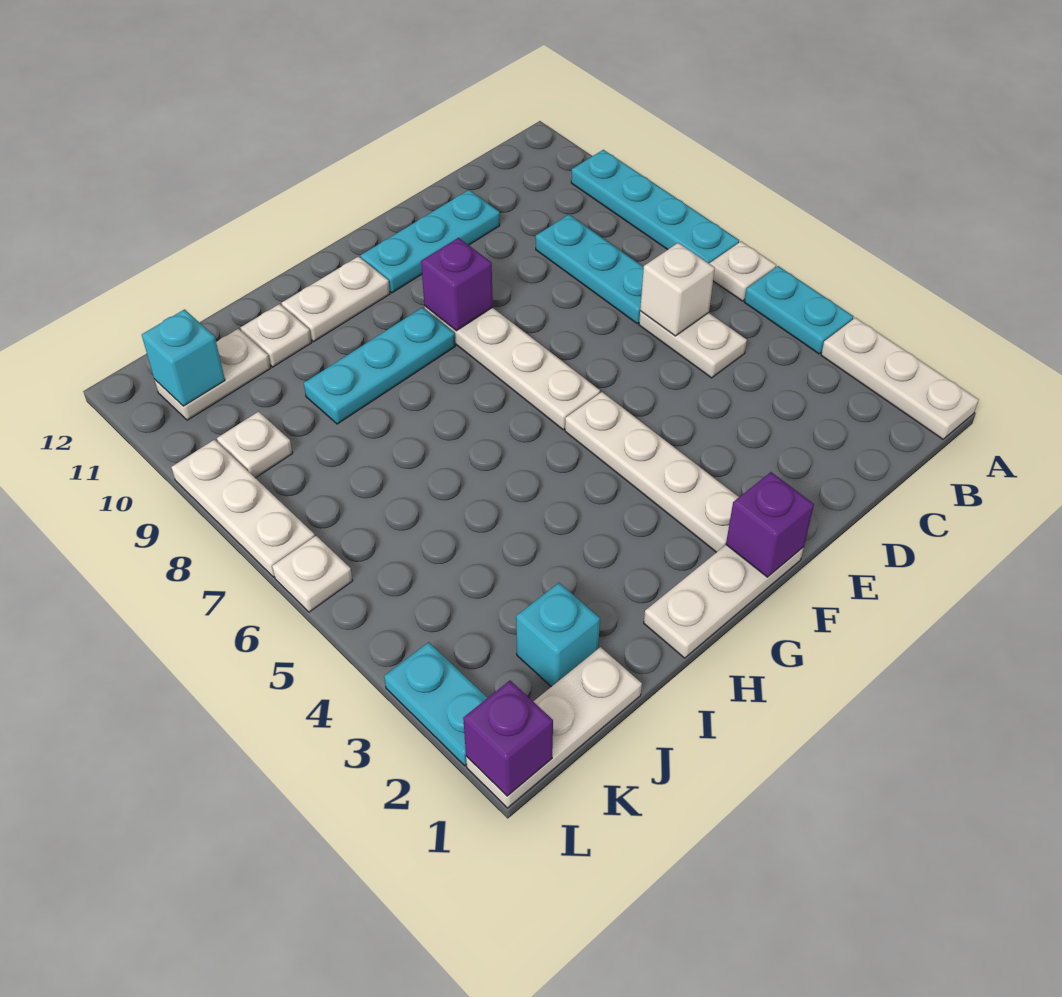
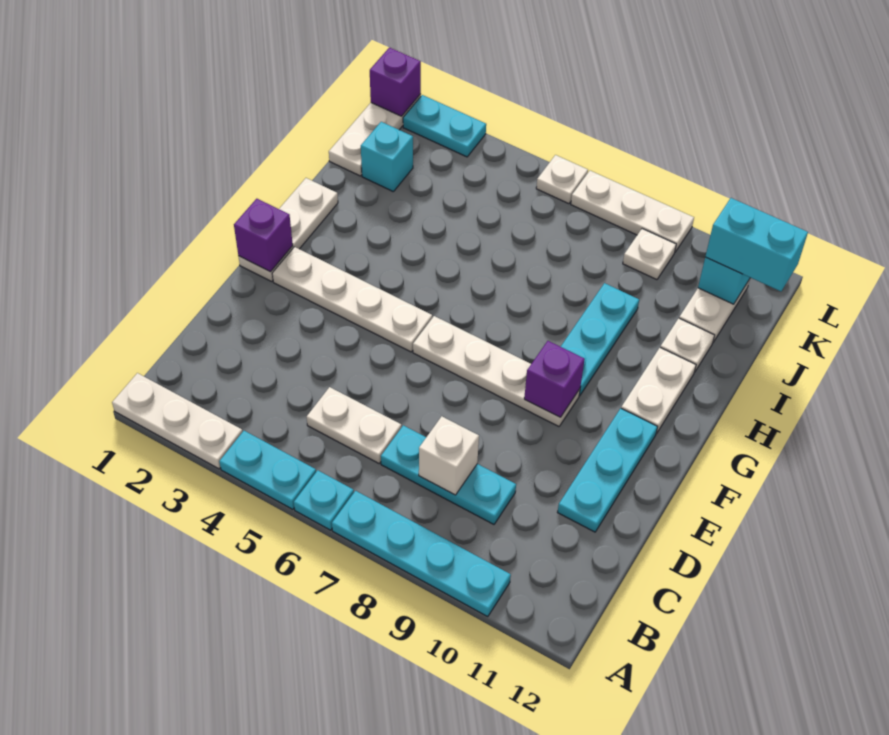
white 1x1 plate [709,242,776,301] -> cyan 1x1 plate [294,470,354,530]
white 1x1 brick [640,243,715,336] -> white 1x1 brick moved to [419,416,479,495]
none -> cyan 1x2 brick [705,198,808,291]

